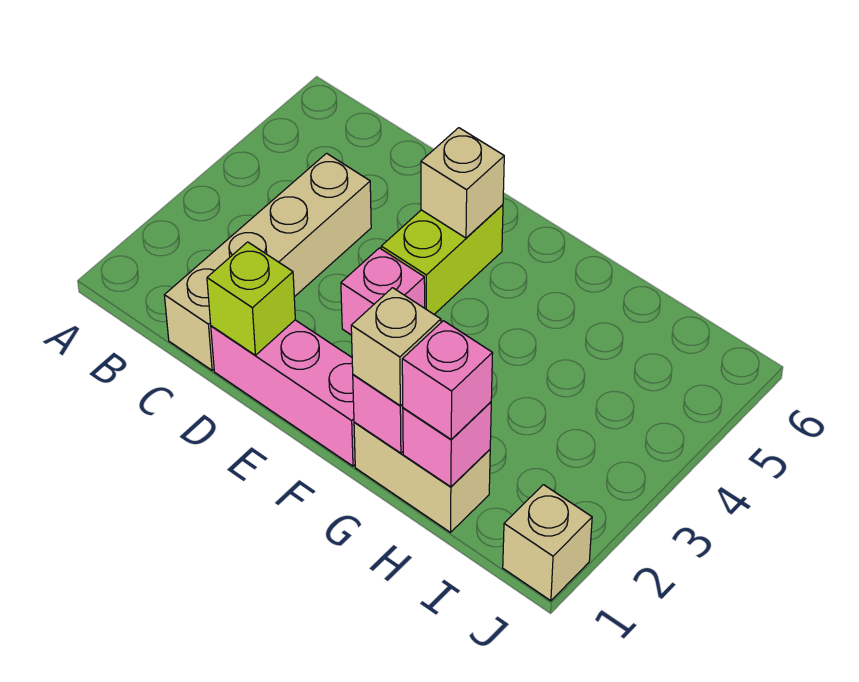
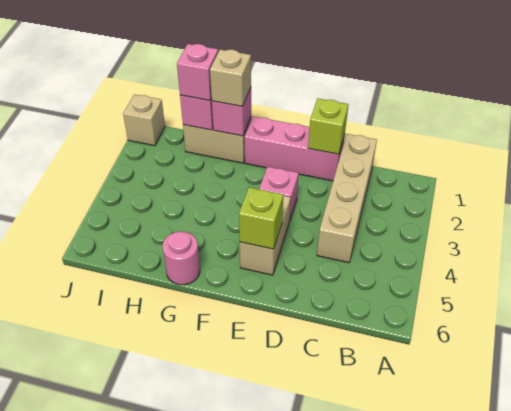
lime 1x2 brick [381,205,503,314] -> tan 1x2 brick [240,196,291,275]
tan 1x1 brick [421,128,504,238] -> lime 1x1 brick [239,187,283,249]
none -> pink 1x1 round brick [163,231,200,285]

